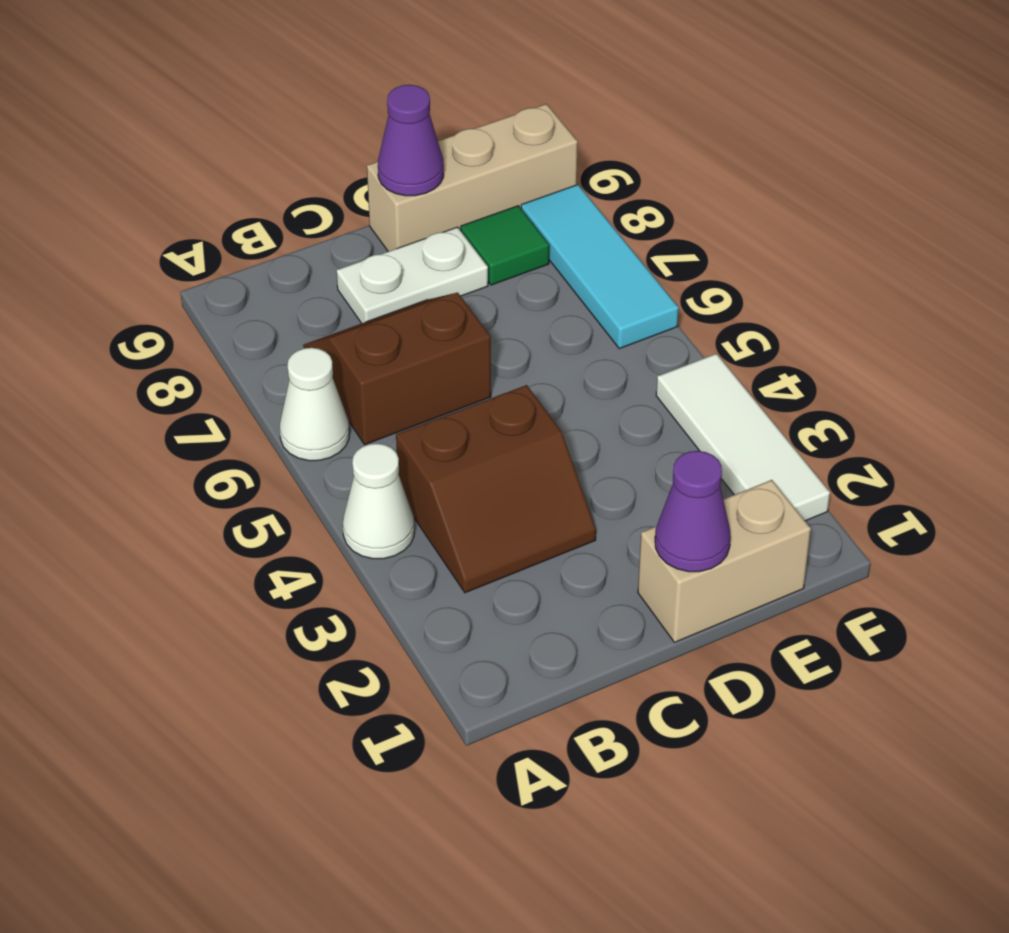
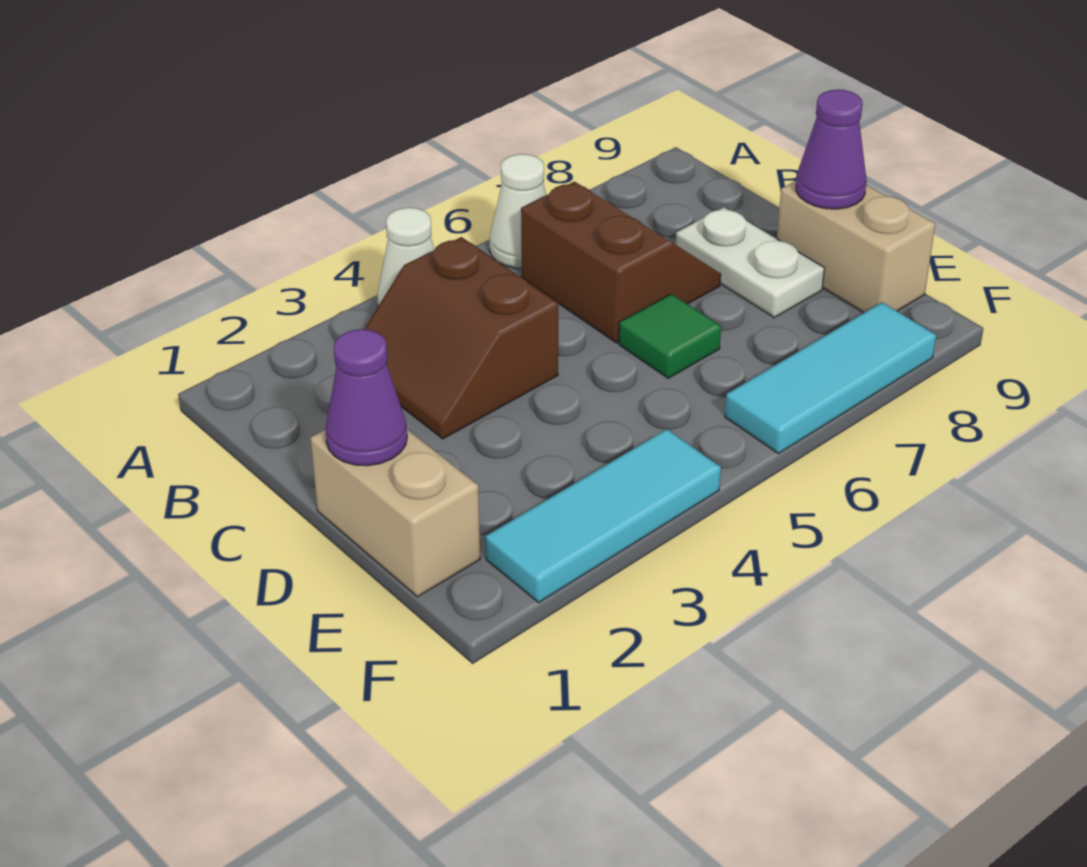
tan 1x3 brick [367,104,578,252] -> tan 1x2 brick [777,181,935,313]
green 1x1 tile [461,206,549,285] -> green 1x1 tile moved to [619,294,721,378]
white 1x3 tile [656,354,830,521] -> cyan 1x3 tile [485,429,721,602]

